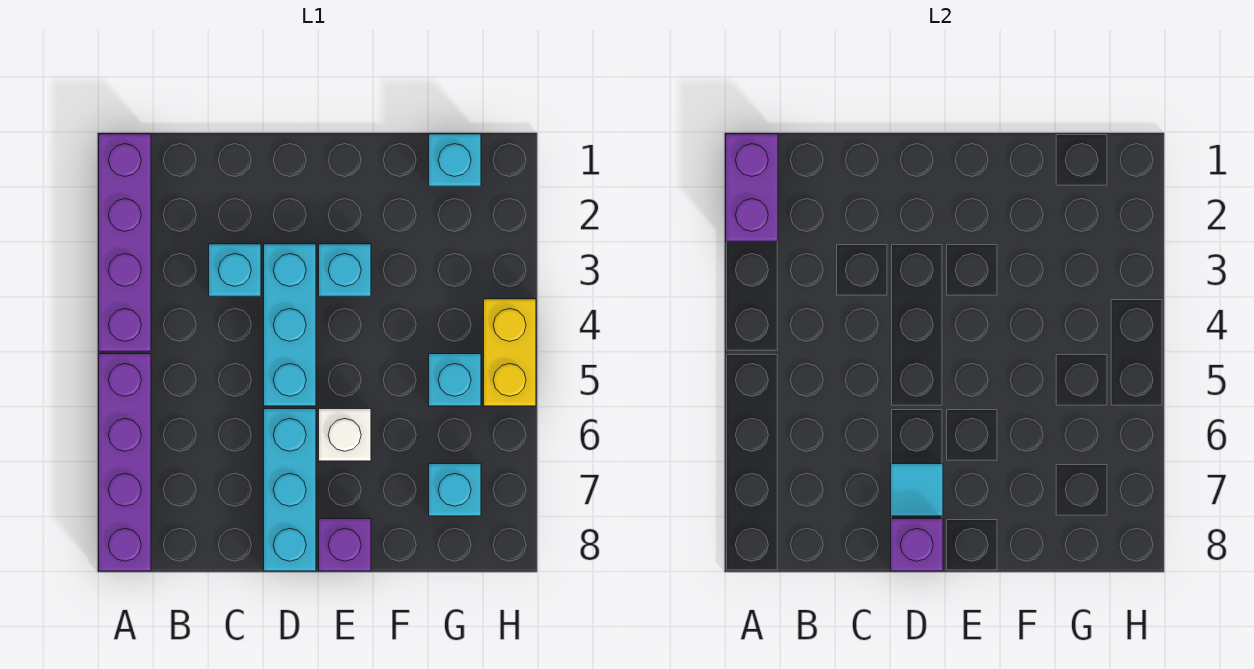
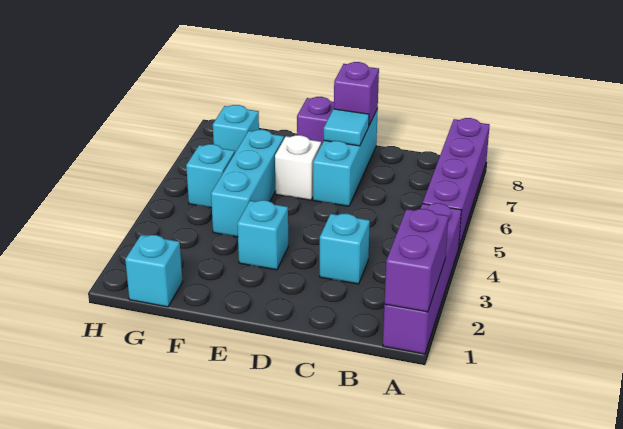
cyan 1x3 brick [264,244,316,406] -> cyan 1x3 brick moved to [211,130,284,237]
yellow 1x2 brick [484,299,536,406] -> none

